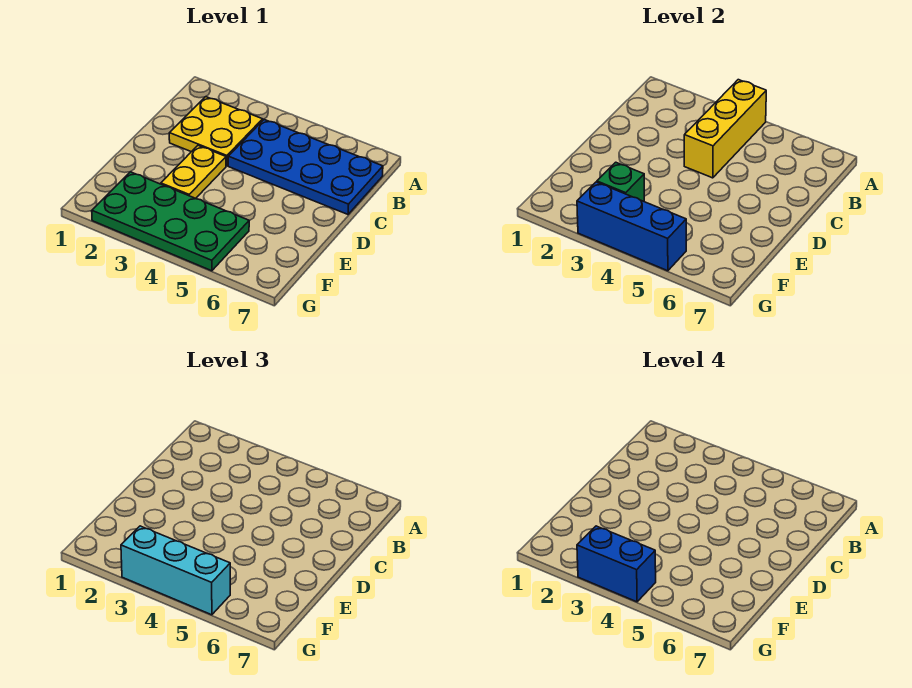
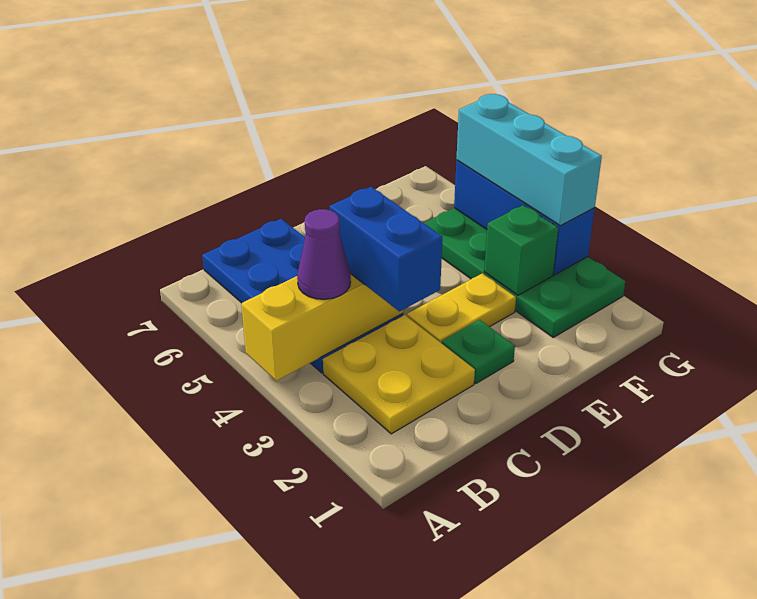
none -> purple 1x1 cone [297,209,351,299]
none -> green 1x1 plate [442,320,515,384]
blue 1x2 brick [577,526,656,602] -> blue 1x2 brick moved to [330,187,442,311]

